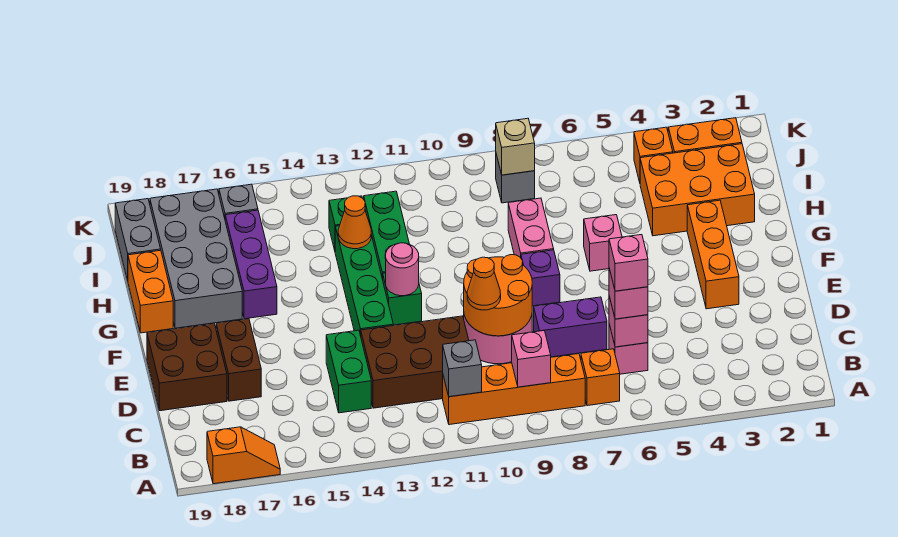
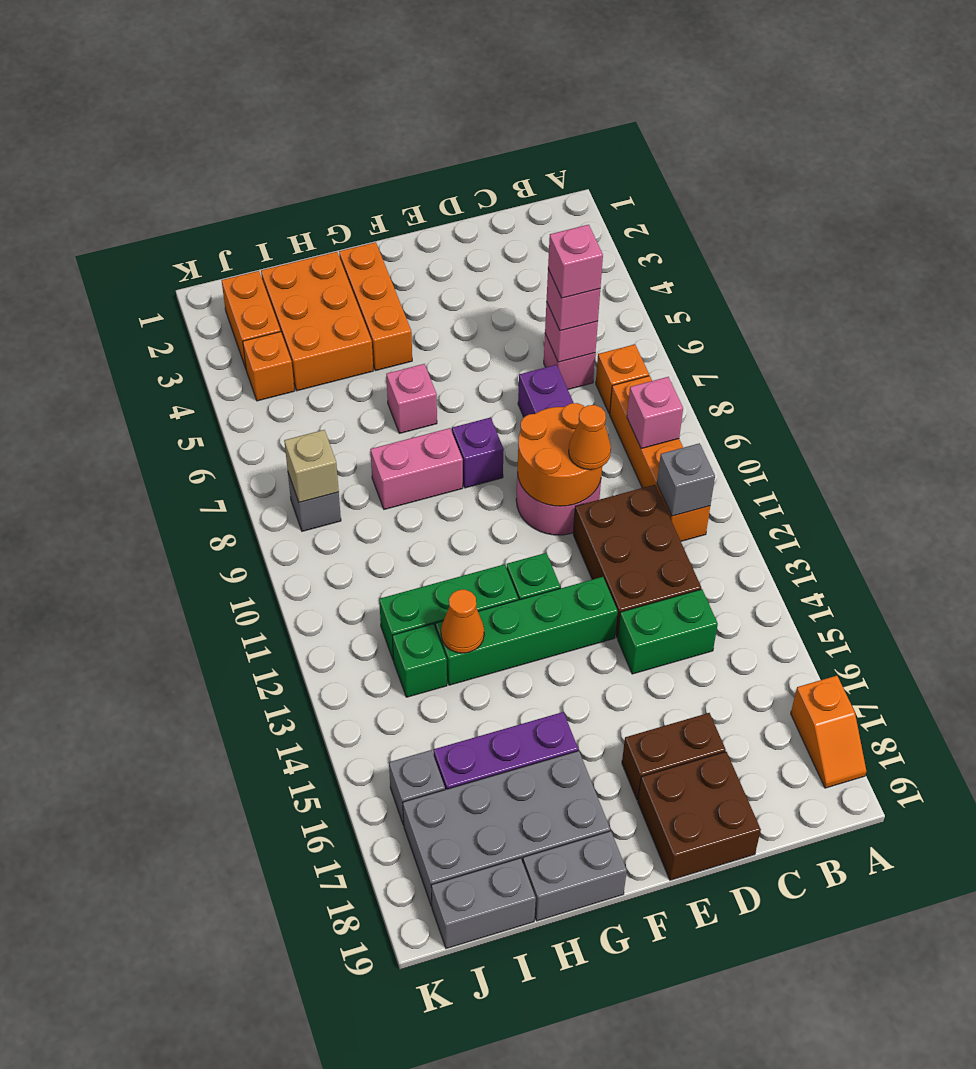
orange 1x2 slope [207,427,280,484] -> orange 1x2 slope turned to [791,676,866,788]
orange 1x3 brick [687,200,739,309] -> orange 1x3 brick turned to [339,242,412,371]
pink 1x1 round brick [385,243,419,296] -> none
orange 1x2 brick [128,250,173,333] -> grey 1x2 brick [523,831,627,921]

